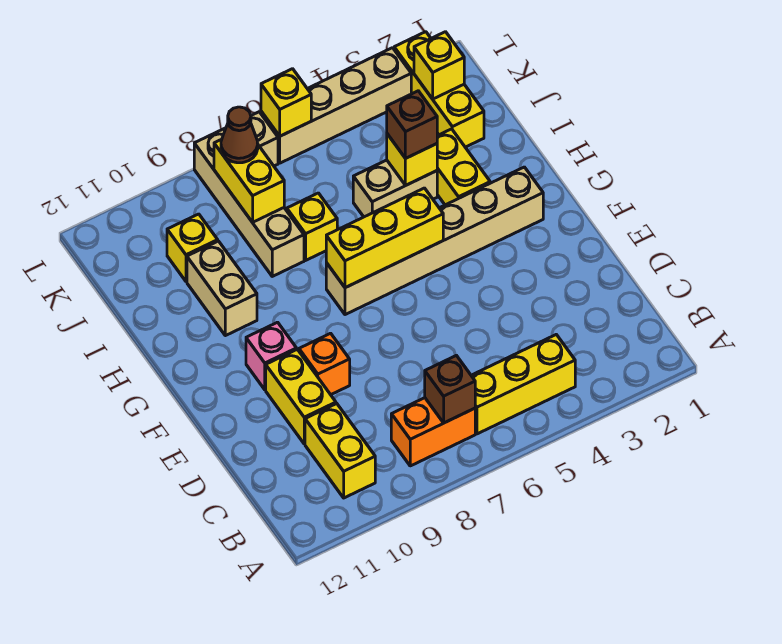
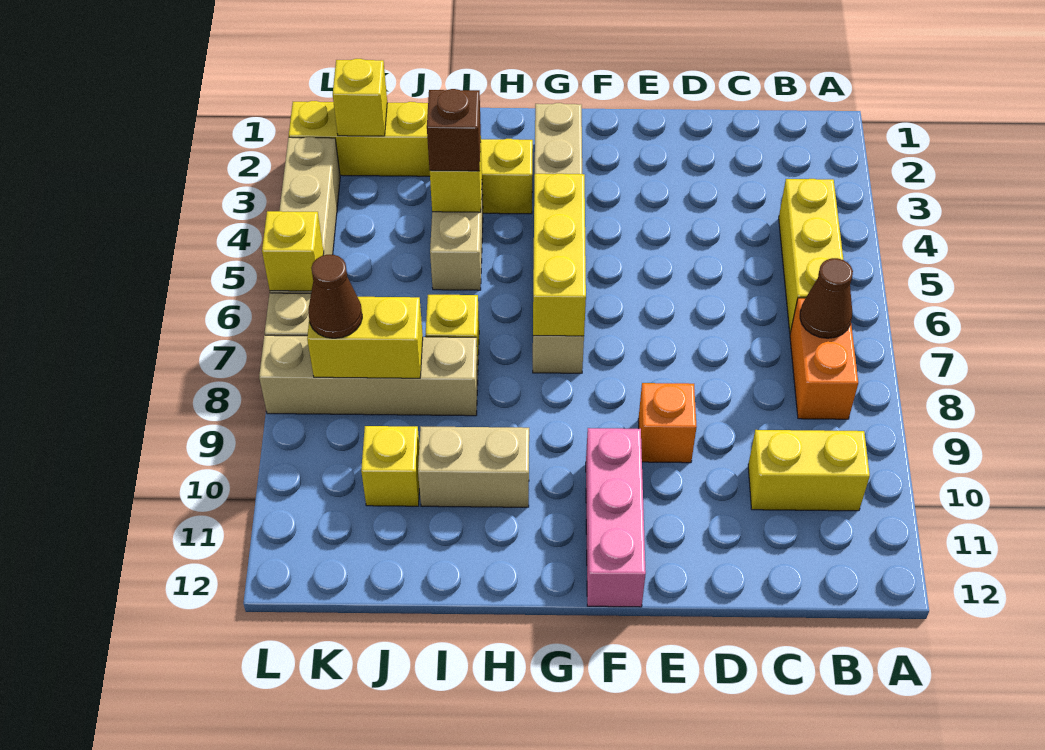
brown 1x1 brick [425,355,475,423] -> brown 1x1 cone [800,258,853,338]
yellow 1x2 brick [266,349,336,444] -> none
pink 1x1 brick [246,322,296,390] -> pink 1x3 brick [586,428,646,607]

